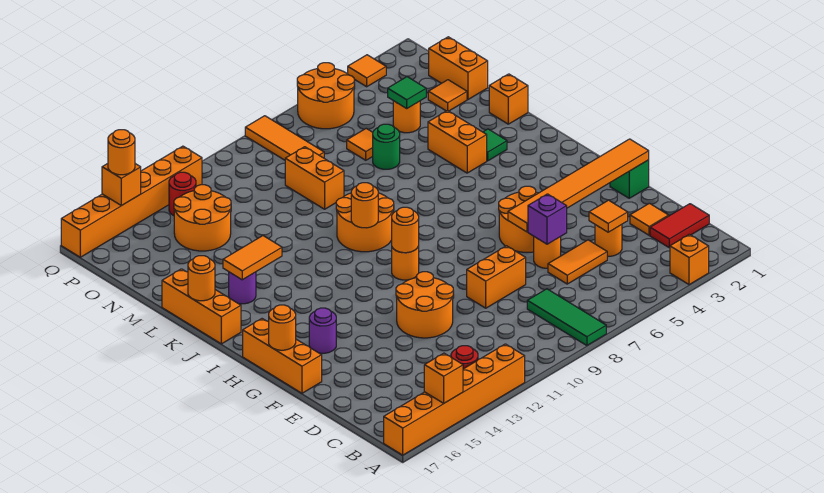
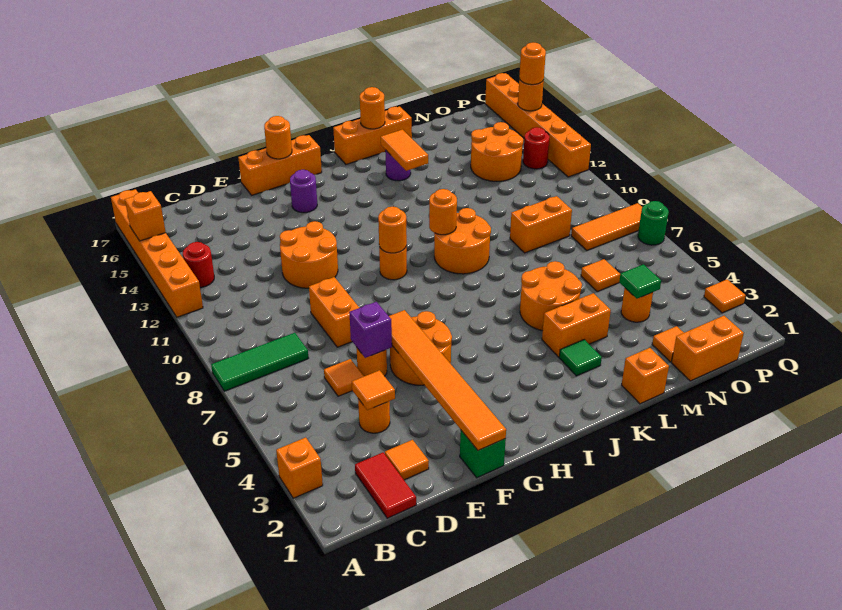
orange 1x2 tile [548,240,607,284] -> orange 1x1 tile [324,359,364,396]
green 1x1 round brick [373,124,400,169] -> green 1x1 round brick moved to [638,201,669,245]
orange 2x2 round brick [297,63,354,129] -> orange 2x2 round brick moved to [520,261,582,331]
orange 1x1 brick [102,164,141,206] -> orange 1x1 round brick [518,79,544,111]

